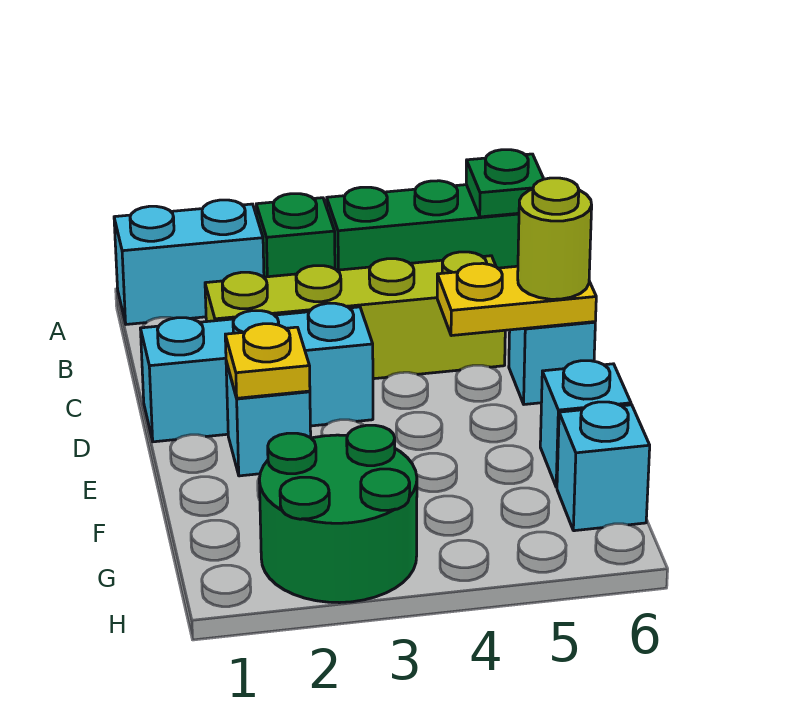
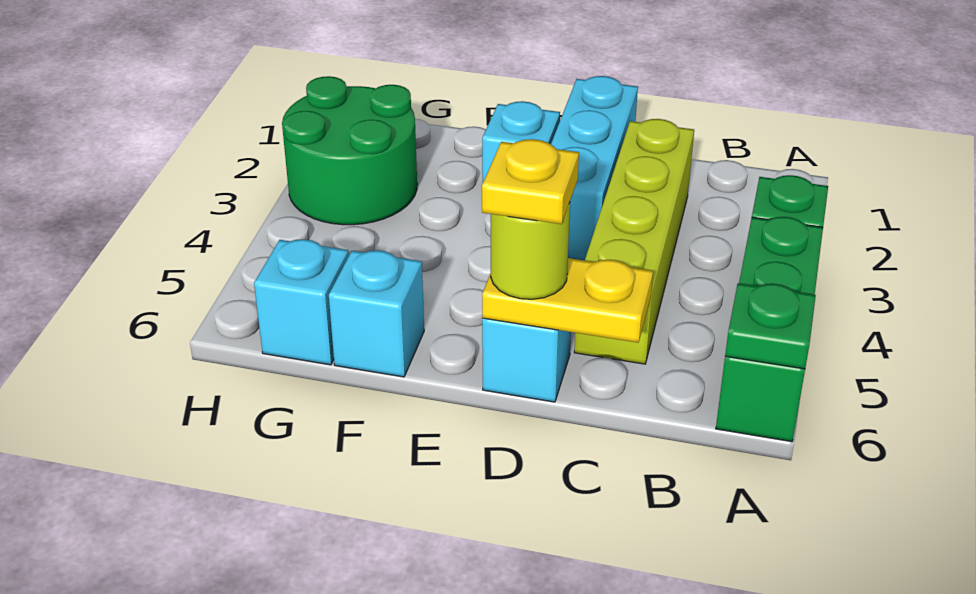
cyan 1x2 brick [114,200,264,324] -> none
yellow 1x2 plate [437,263,596,336] -> yellow 1x2 plate turned to [482,258,653,343]
yellow 1x1 plate [225,324,310,398] -> yellow 1x1 plate moved to [482,139,579,224]

